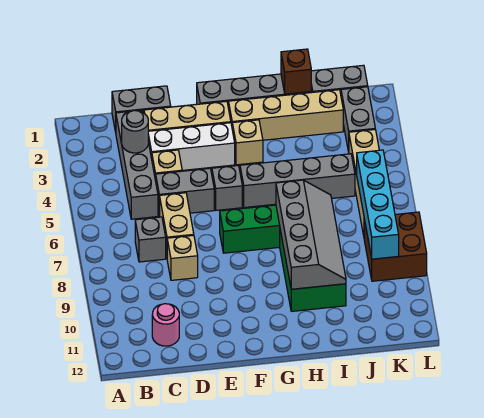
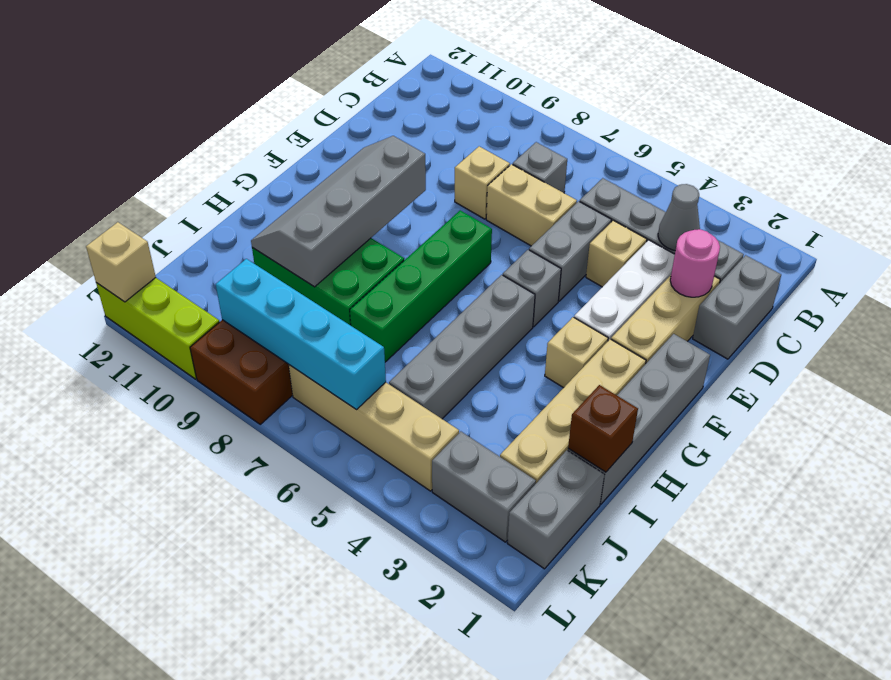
grey 1x1 round brick [122,111,148,153] -> grey 1x1 cone [658,184,700,250]
pink 1x1 round brick [152,304,179,346] -> pink 1x1 round brick moved to [670,229,720,297]
grey 2x4 slope [276,180,346,289] -> grey 2x4 slope turned to [251,136,426,287]
none -> lime 1x3 brick [96,278,219,379]
none -> tan 1x1 brick [86,222,156,302]

